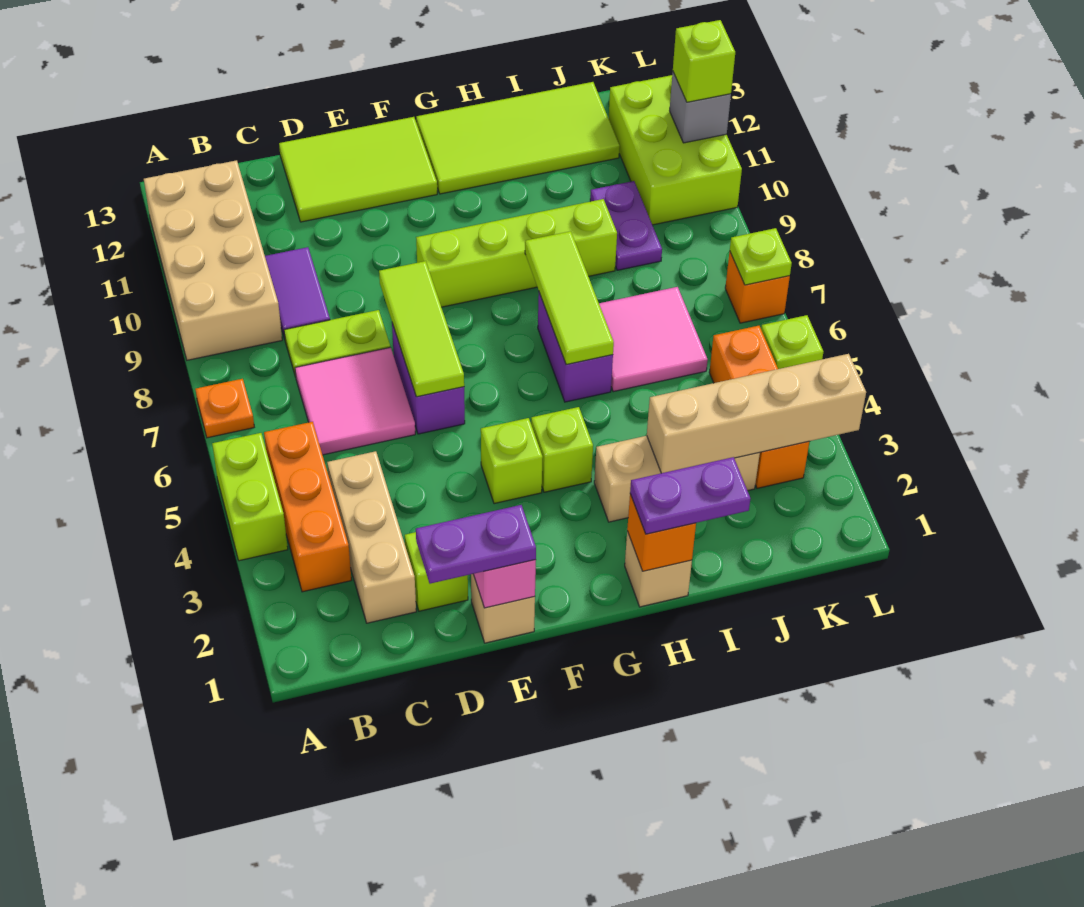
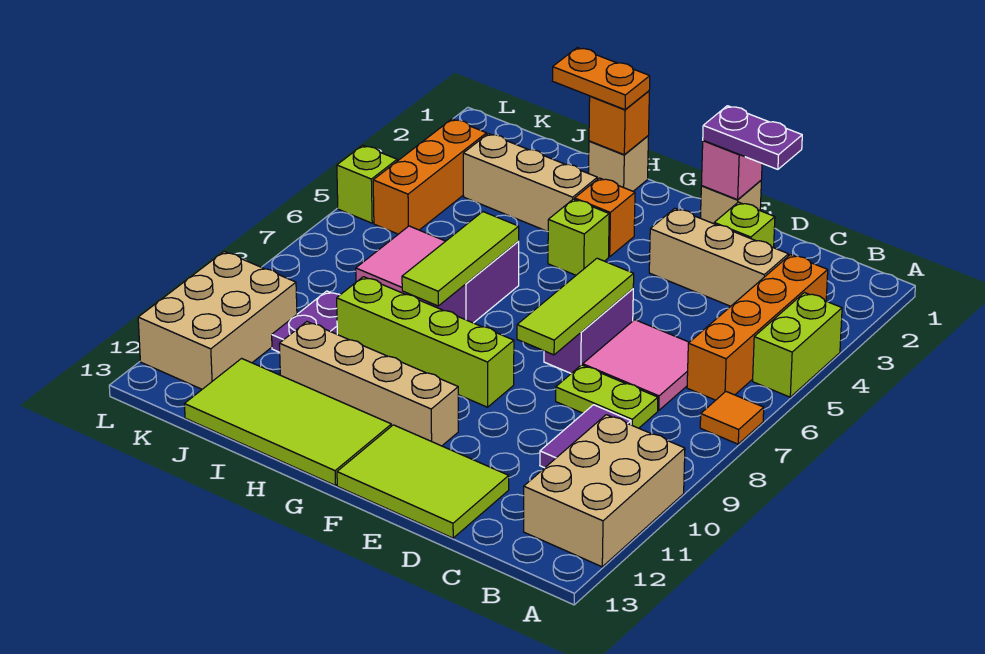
orange 1x1 plate [195,379,254,438] -> orange 1x1 tile [700,392,764,444]
tan 2x4 brick [144,160,282,360] -> tan 2x3 brick [524,415,685,567]
orange 1x3 brick [264,422,351,592] -> orange 1x4 brick [687,255,828,400]
tan 1x3 brick [327,451,416,623] -> tan 1x3 brick turned to [649,208,789,306]
lime 1x1 brick [481,418,543,504] -> none
purple 1x2 plate [630,457,751,534] -> orange 1x2 plate [552,48,650,110]
tan 1x4 brick [647,354,866,473] -> tan 1x4 brick moved to [279,322,458,446]
lime 2x3 brick [609,75,742,225] -> tan 2x3 brick [138,252,297,389]
orange 1x1 brick [725,252,790,323] -> orange 1x1 brick moved to [575,178,635,257]
lime 1x1 plate [730,228,792,285] -> none
grey 1x1 brick [670,72,731,143] -> none
lime 1x1 brick [673,20,735,102] -> none

